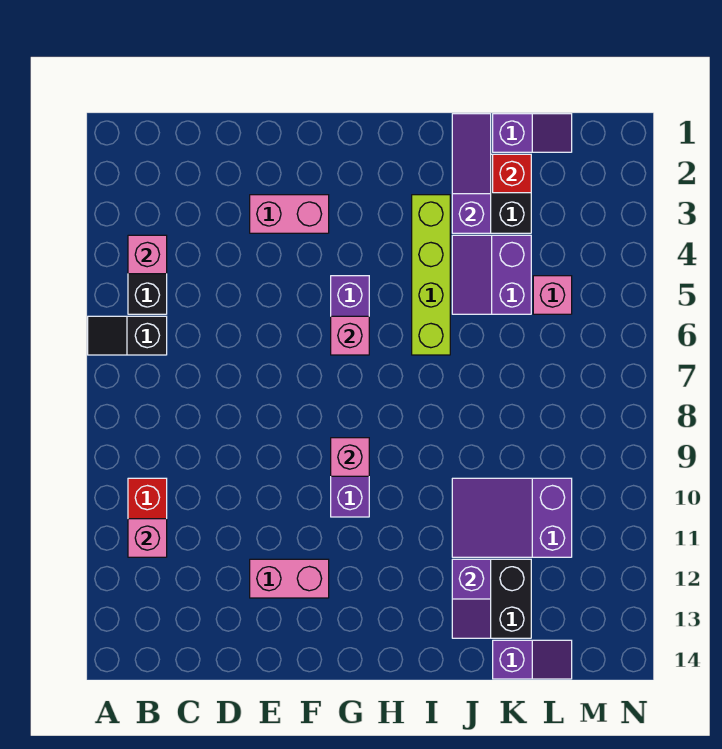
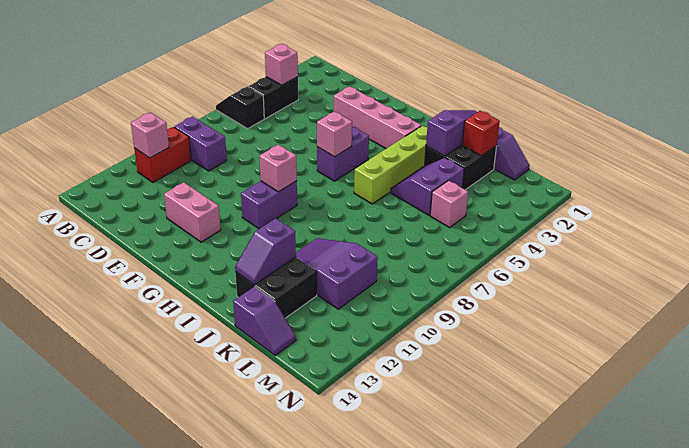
none -> purple 1x2 brick [174,117,227,171]
pink 1x2 brick [250,195,329,233] -> pink 1x4 brick [334,86,421,148]

